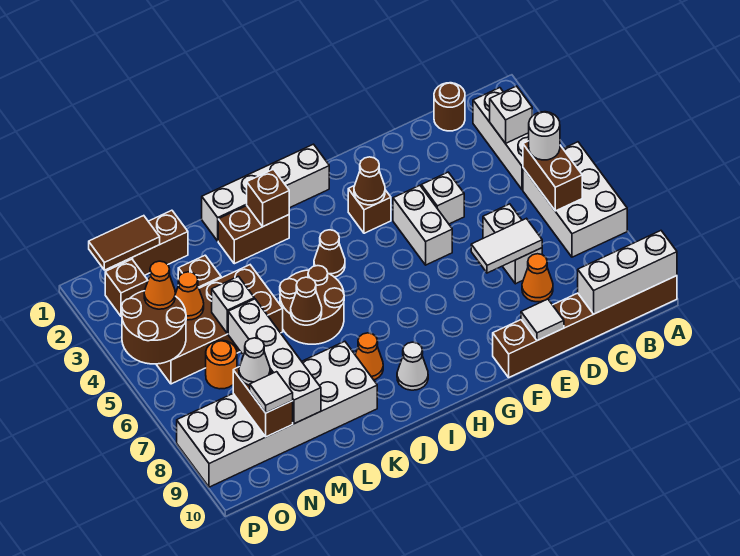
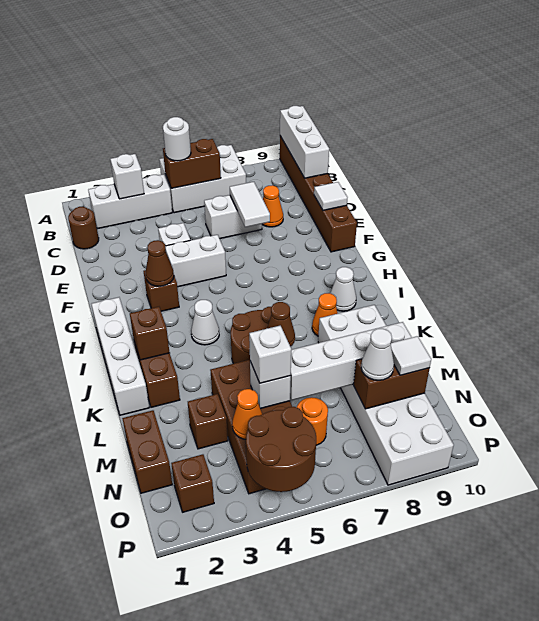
brown 1x1 cone [314,230,345,277] -> white 1x1 cone [191,300,219,345]
none -> white 1x1 brick [249,326,291,383]
brown 1x2 tile [89,216,160,270] -> none
orange 1x1 cone [144,261,175,309] -> none

